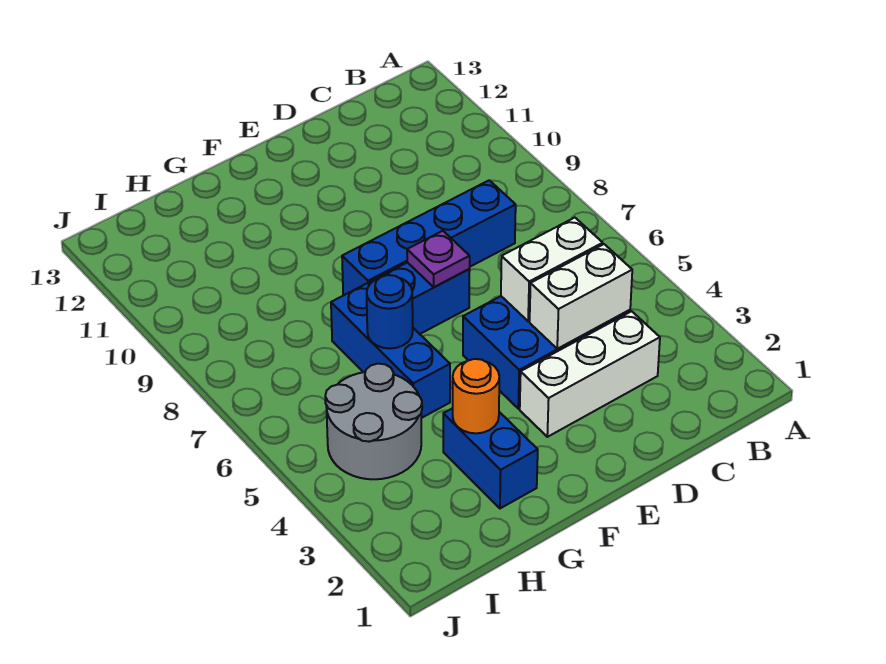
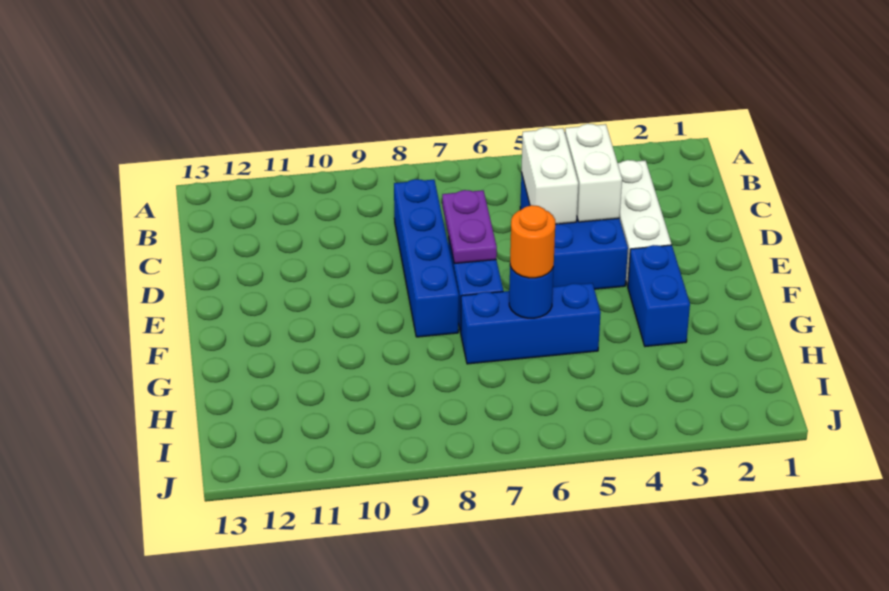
purple 1x1 plate [407,231,470,287] -> purple 1x2 plate [442,190,497,264]
blue 1x2 brick [443,408,538,508] -> blue 1x2 brick turned to [628,245,690,347]
orange 1x1 round brick [453,359,499,433] -> orange 1x1 round brick moved to [510,205,556,278]
grey 2x2 round brick [325,364,422,479] -> none

